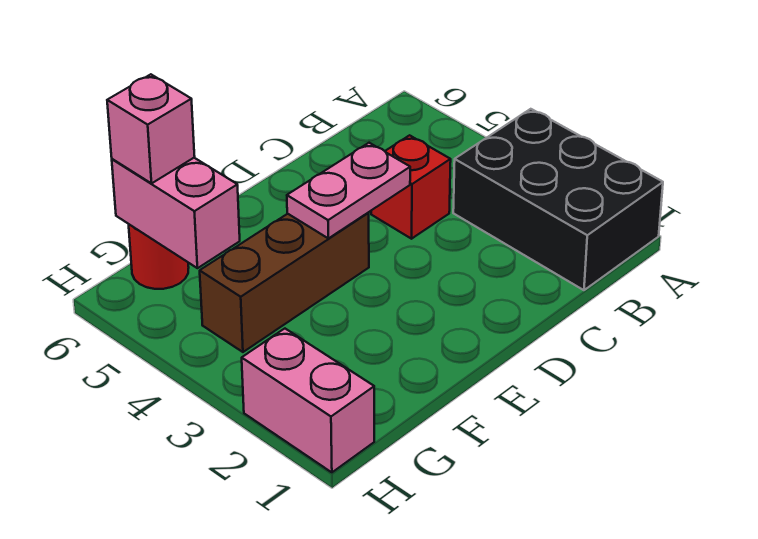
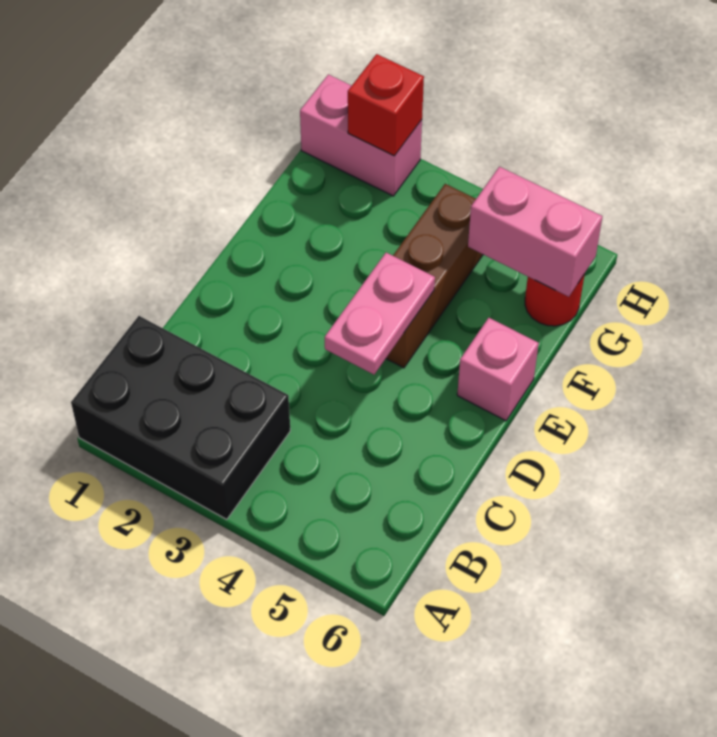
red 1x1 brick [371,135,451,239] -> red 1x1 brick moved to [348,54,424,156]
pink 1x1 brick [107,74,195,183] -> pink 1x1 brick moved to [457,318,539,421]

